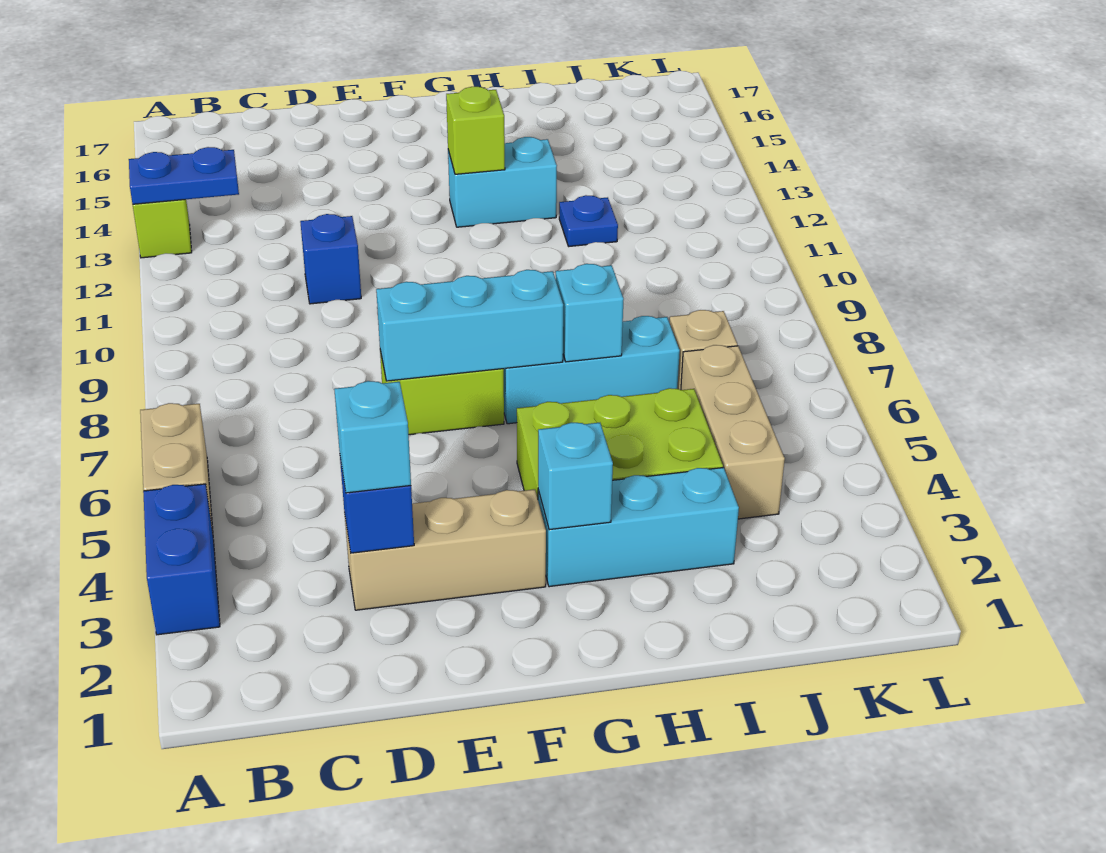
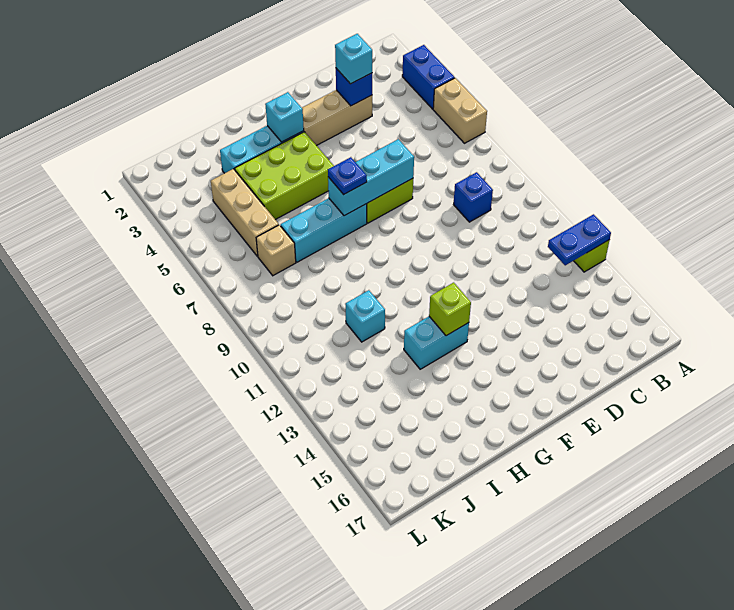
blue 1x1 brick [300,214,361,304] -> blue 1x1 brick moved to [454,172,493,222]
cyan 1x1 brick [556,264,624,362] -> cyan 1x1 brick moved to [345,290,385,342]
blue 1x1 plate [559,195,618,246] -> blue 1x1 plate moved to [328,157,367,195]

